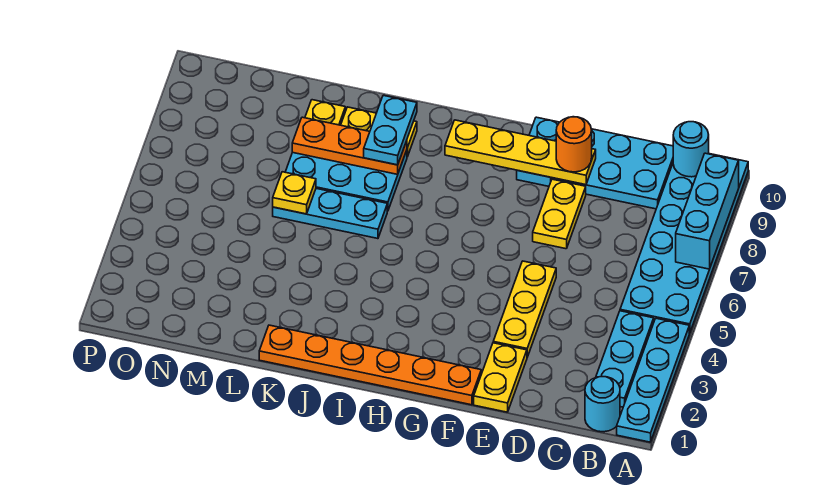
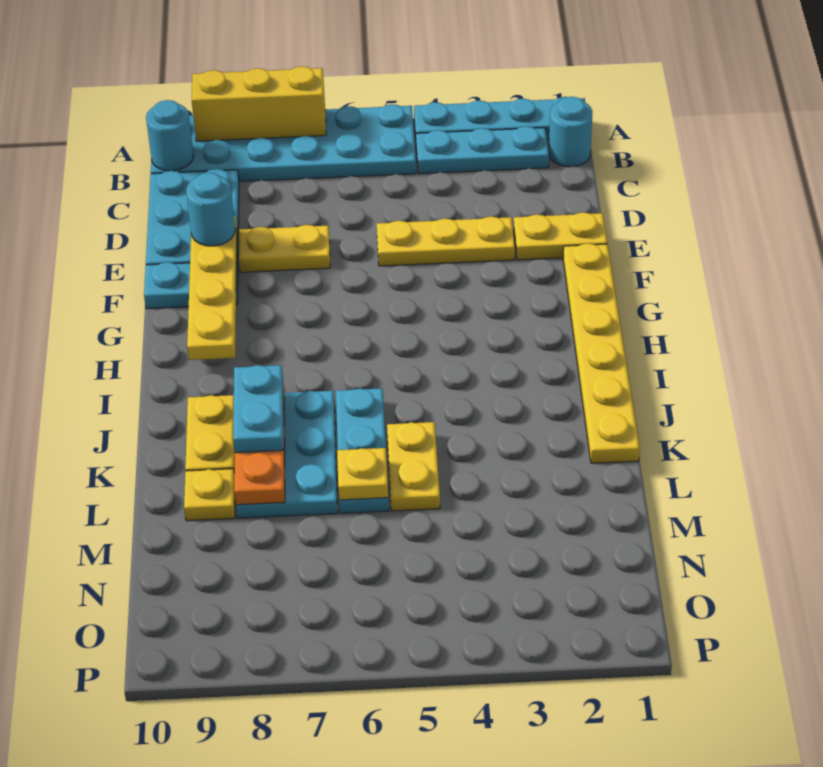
cyan 1x3 brick [676,153,739,269] -> yellow 1x3 brick [192,66,326,141]
orange 1x1 round brick [556,117,592,172] -> cyan 1x1 round brick [186,173,235,246]
orange 1x6 plate [259,325,481,405] -> yellow 1x6 plate [563,243,640,463]
cyan 1x2 plate [364,95,417,165] -> cyan 1x2 plate turned to [233,365,283,453]
none -> yellow 1x2 plate [387,422,440,511]

